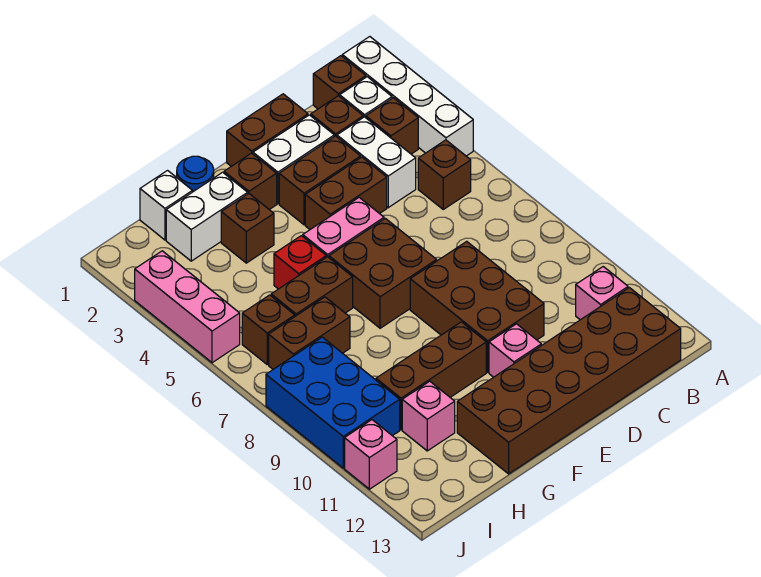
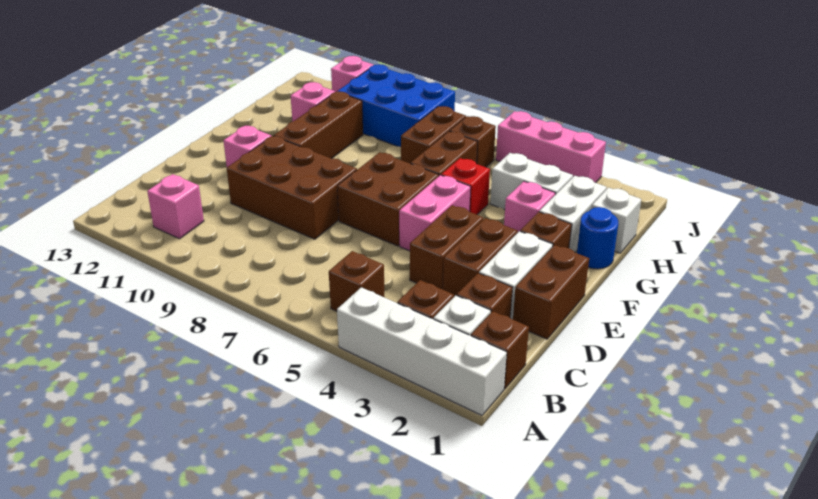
brown 2x6 brick [457,288,681,474] -> none
white 1x2 brick [337,117,416,208] -> white 1x2 brick moved to [490,153,573,210]
brown 1x1 brick [221,194,274,263] -> pink 1x1 brick [504,181,555,232]

